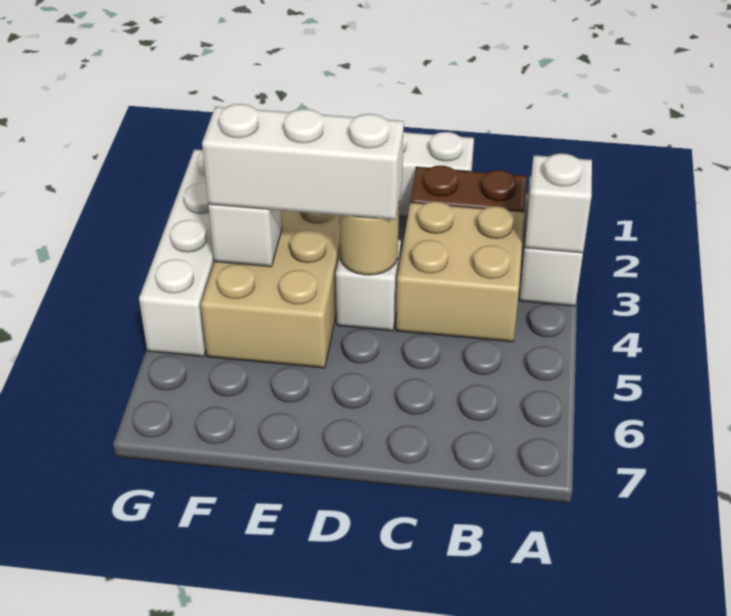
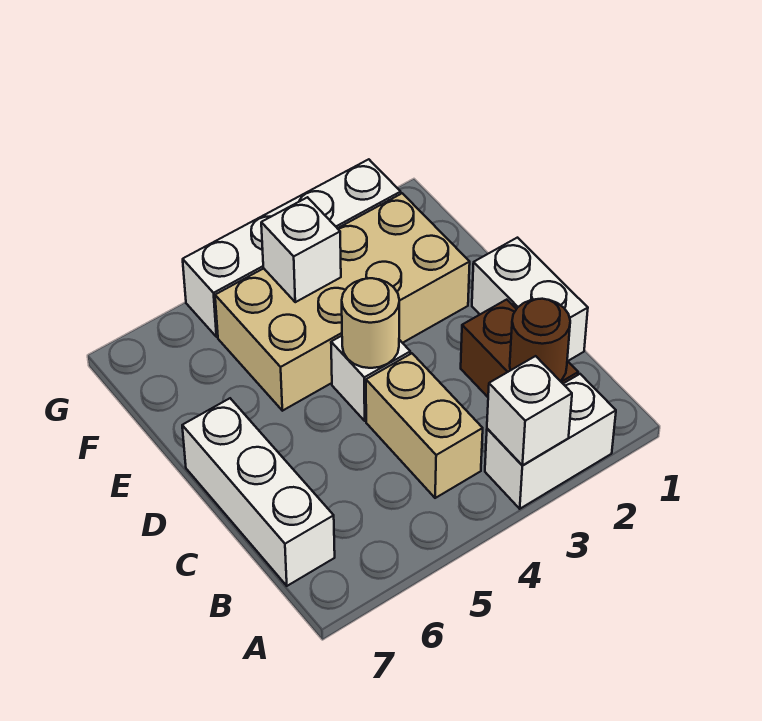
none -> brown 1x1 round brick [510,299,570,381]
tan 2x2 brick [396,201,525,342] -> tan 1x2 brick [366,353,483,498]
white 1x3 brick [202,104,404,220] -> white 1x3 brick moved to [182,398,335,586]

